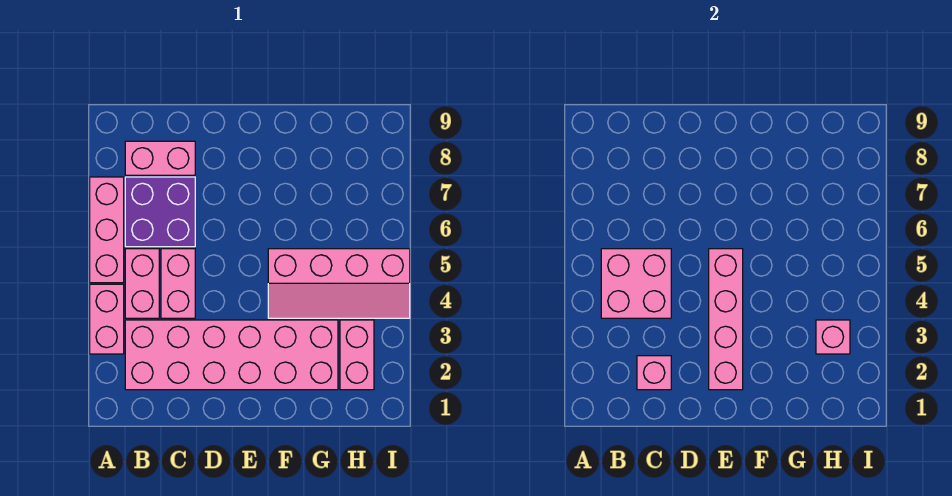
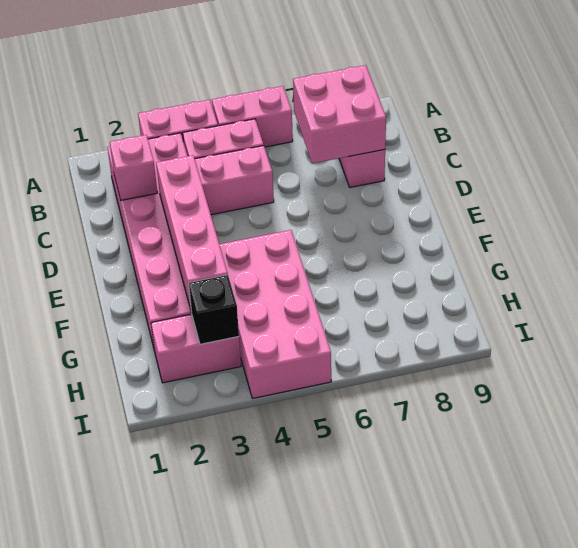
pink 1x3 brick [90,177,124,283] -> pink 1x2 brick [212,86,293,147]
pink 2x2 brick [601,249,671,318] -> pink 2x2 brick moved to [293,65,386,163]
purple 2x2 brick [125,177,195,247] -> none
pink 1x4 brick [709,249,743,390] -> pink 1x4 brick turned to [156,155,228,309]
pink 2x4 slope [268,249,410,318] -> pink 2x4 brick [219,230,331,398]
pink 1x1 brick [816,320,850,354] -> black 1x1 brick [189,275,239,344]

